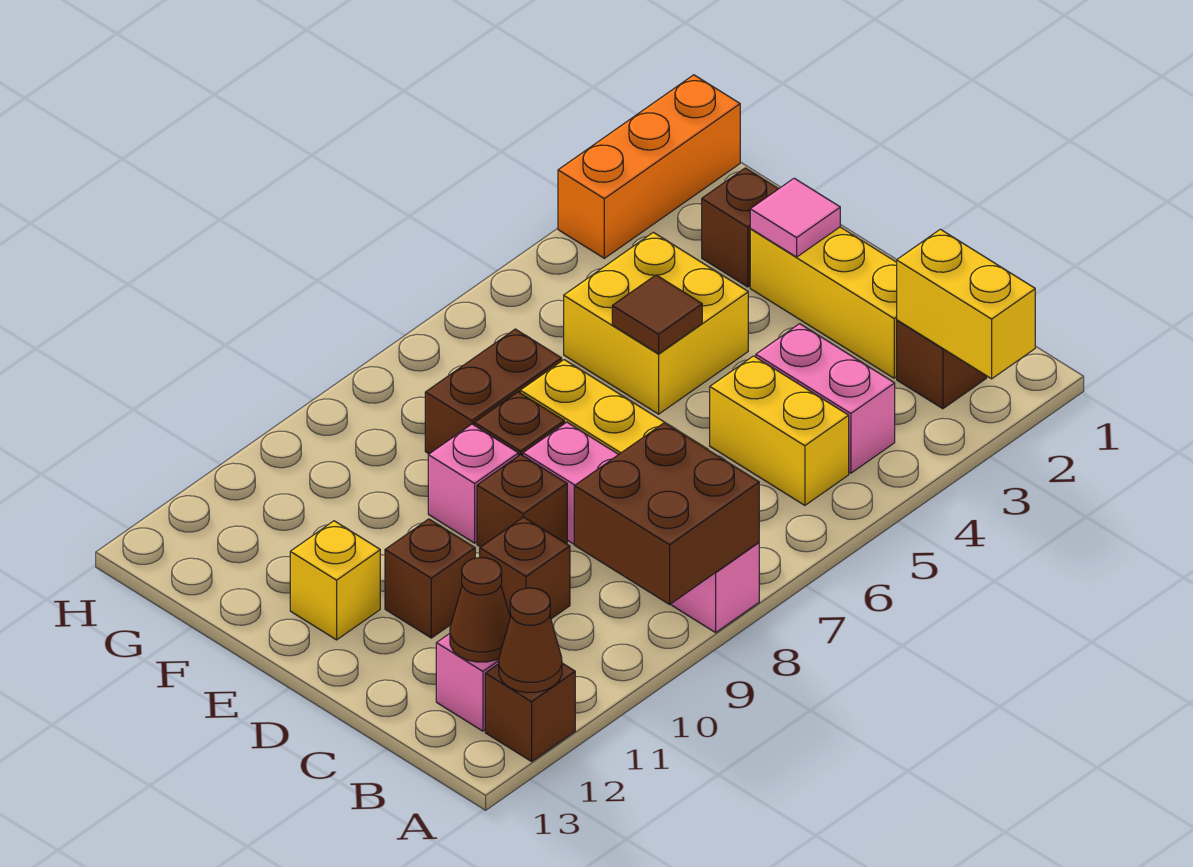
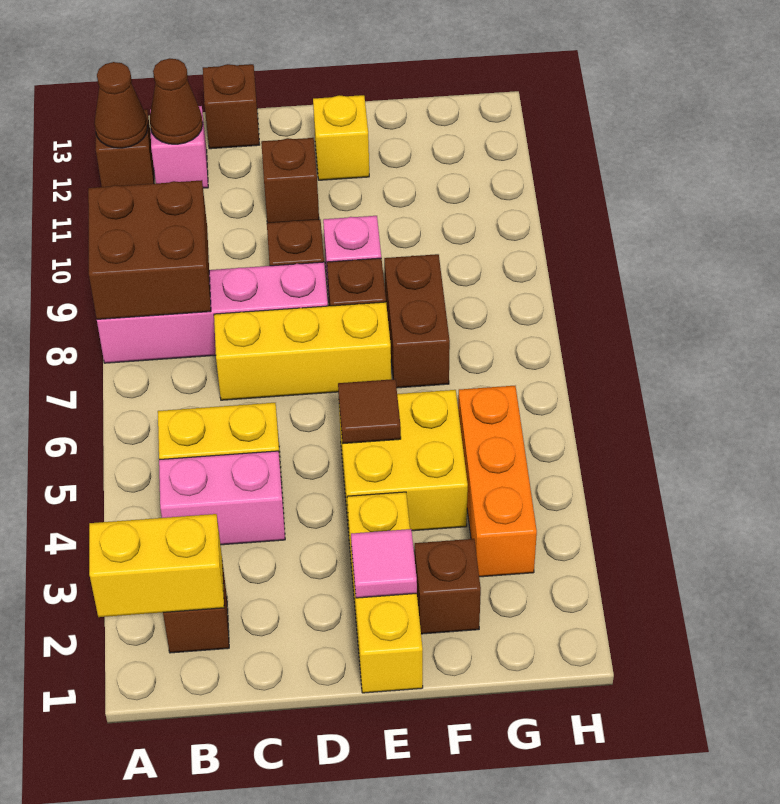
yellow 1x3 brick [750,227,897,378] -> yellow 1x3 brick turned to [347,492,423,693]
brown 1x1 brick [480,517,570,619] -> brown 1x1 brick moved to [203,64,260,149]
orange 1x3 brick [558,75,740,258] -> orange 1x3 brick moved to [458,386,537,577]

